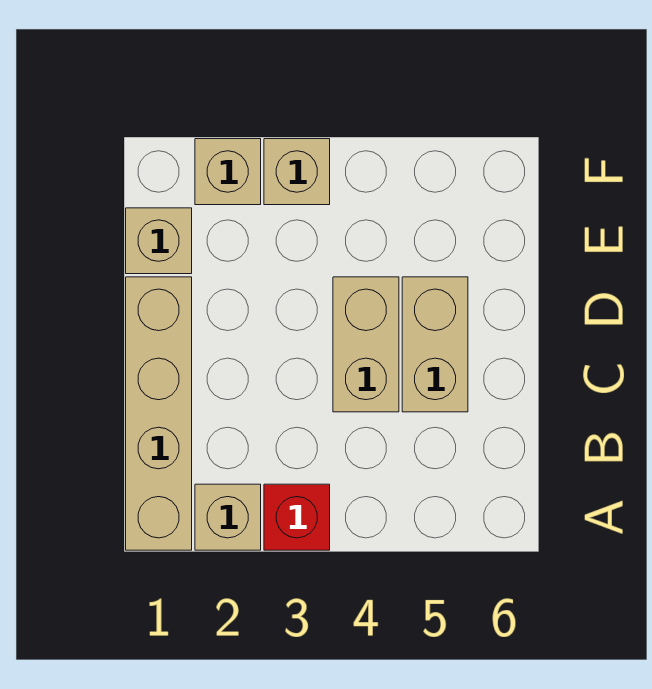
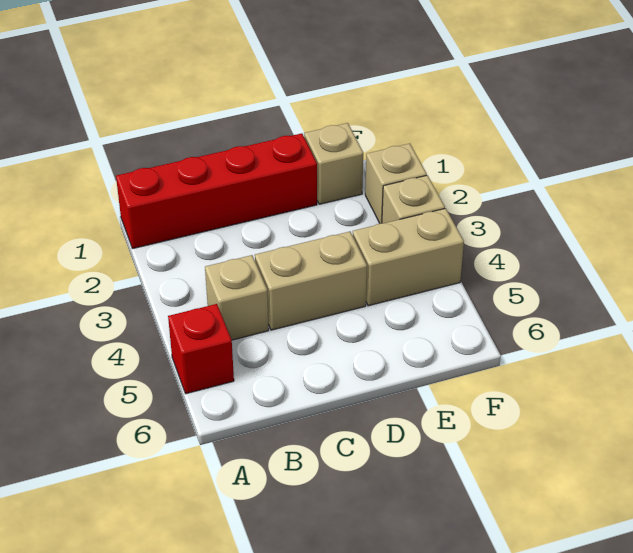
tan 1x4 brick [126,277,192,550] -> red 1x4 brick [116,133,317,249]
tan 1x1 brick [195,484,261,550] -> tan 1x1 brick moved to [205,255,269,340]
red 1x1 brick [264,484,330,550] -> red 1x1 brick moved to [168,304,234,394]
tan 1x2 brick [402,277,468,412] -> tan 1x2 brick moved to [353,208,464,306]

